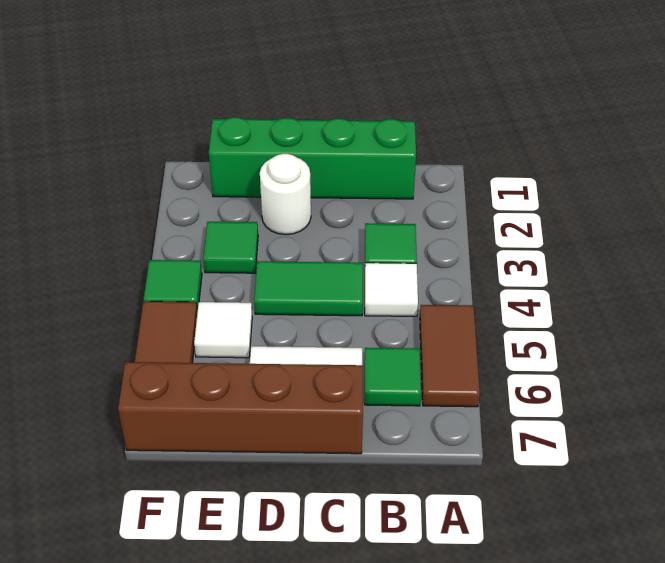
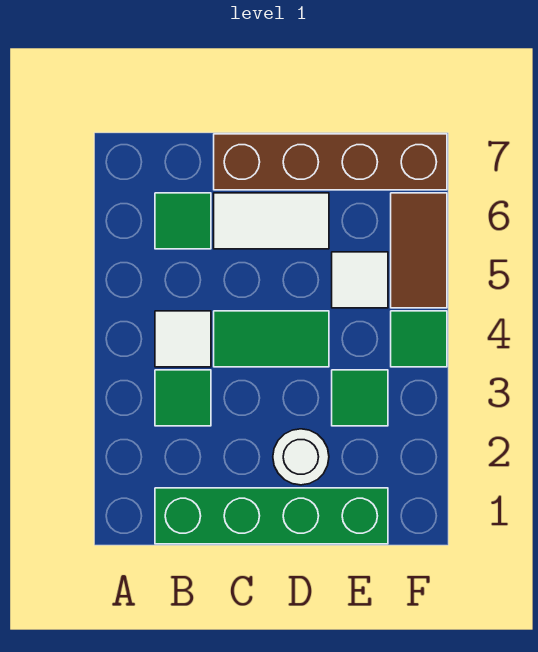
brown 1x2 tile [420,305,480,407] -> none

